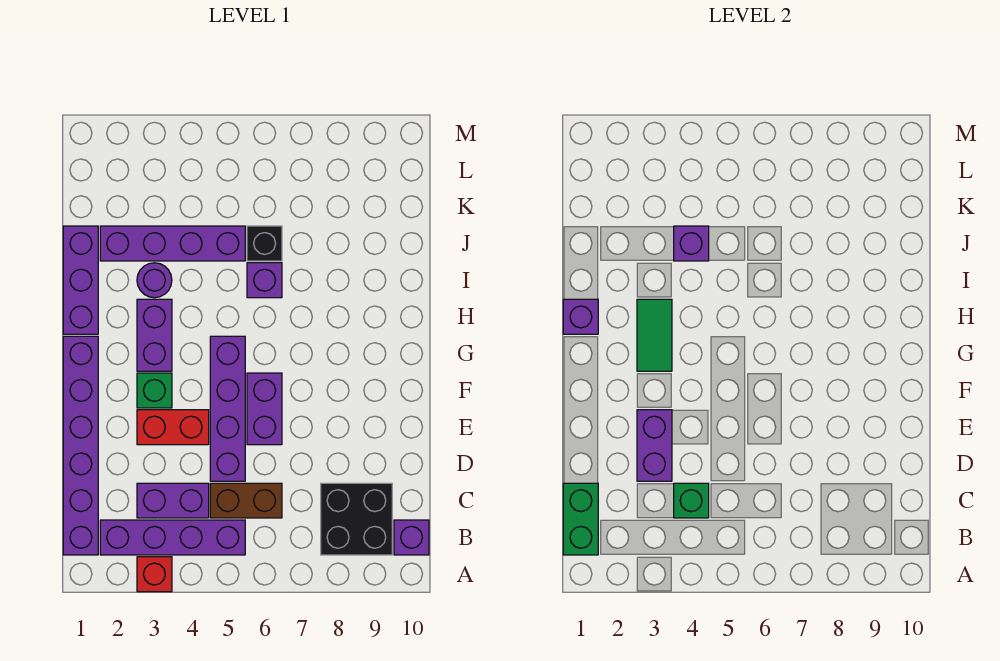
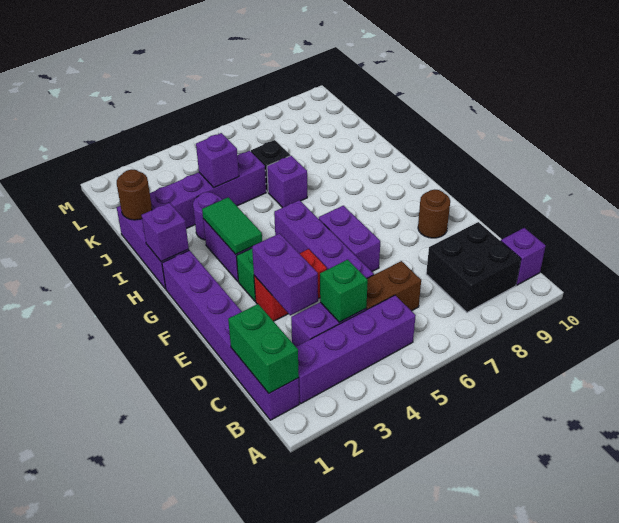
red 1x1 brick [137,557,172,592] -> none
none -> brown 1x1 round brick [418,189,450,238]
none -> brown 1x1 round brick [117,169,152,220]

